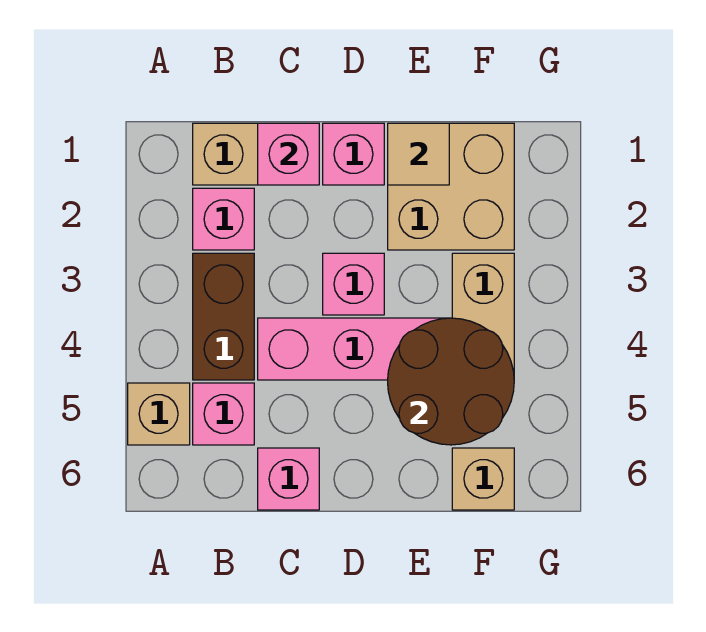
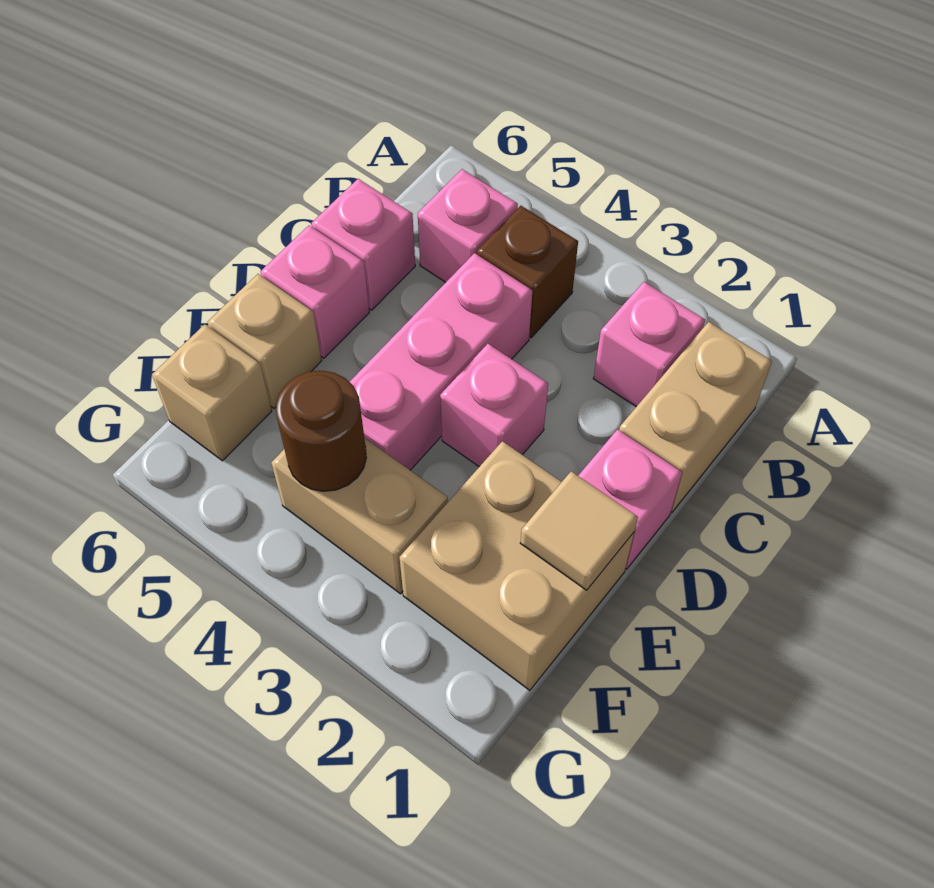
tan 1x1 brick [128,383,190,445] -> tan 1x1 brick moved to [208,274,322,409]
brown 1x2 brick [193,253,254,380] -> brown 1x1 brick [477,206,578,338]
pink 1x1 brick [258,123,319,185] -> pink 1x1 brick moved to [261,225,369,358]
brown 2x2 round brick [388,318,514,445] -> brown 1x1 round brick [276,371,367,491]

